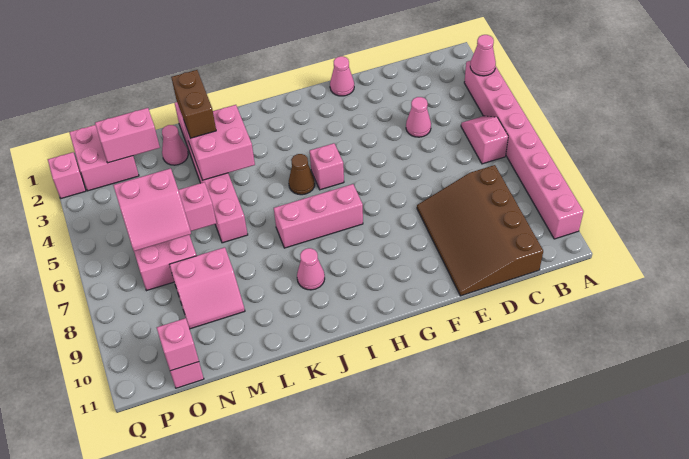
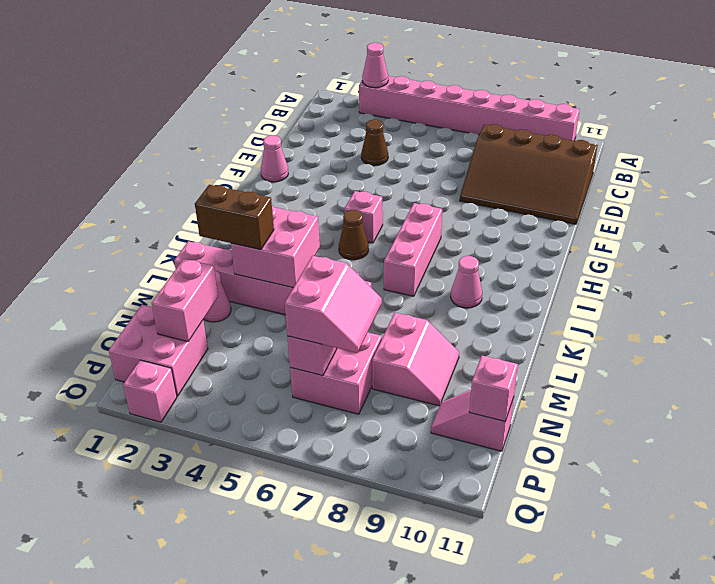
pink 1x2 slope [461,116,508,164] -> none
pink 1x1 cone [406,97,431,137] -> brown 1x1 cone [361,119,388,166]

